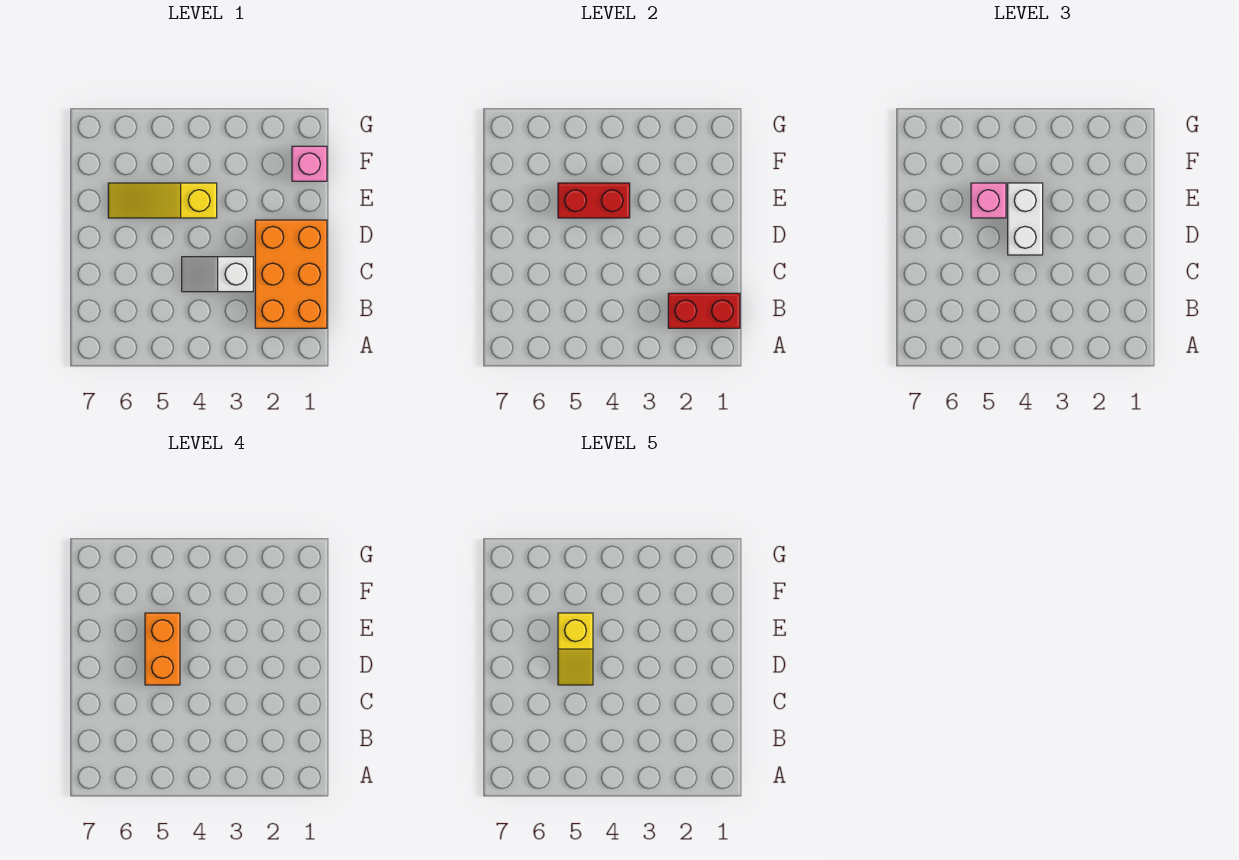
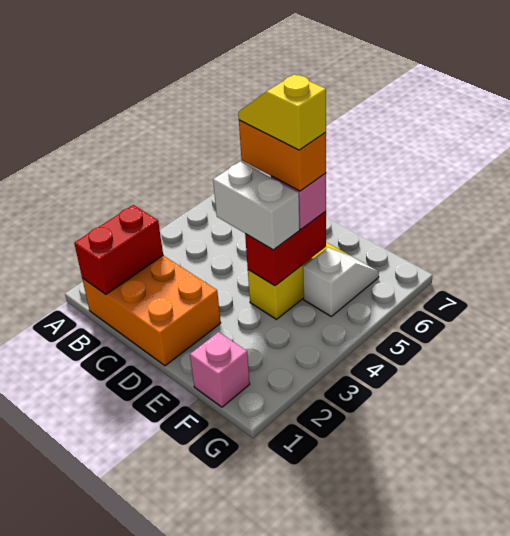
white 1x2 slope [182,257,253,292] -> white 1x2 slope moved to [303,248,379,316]

